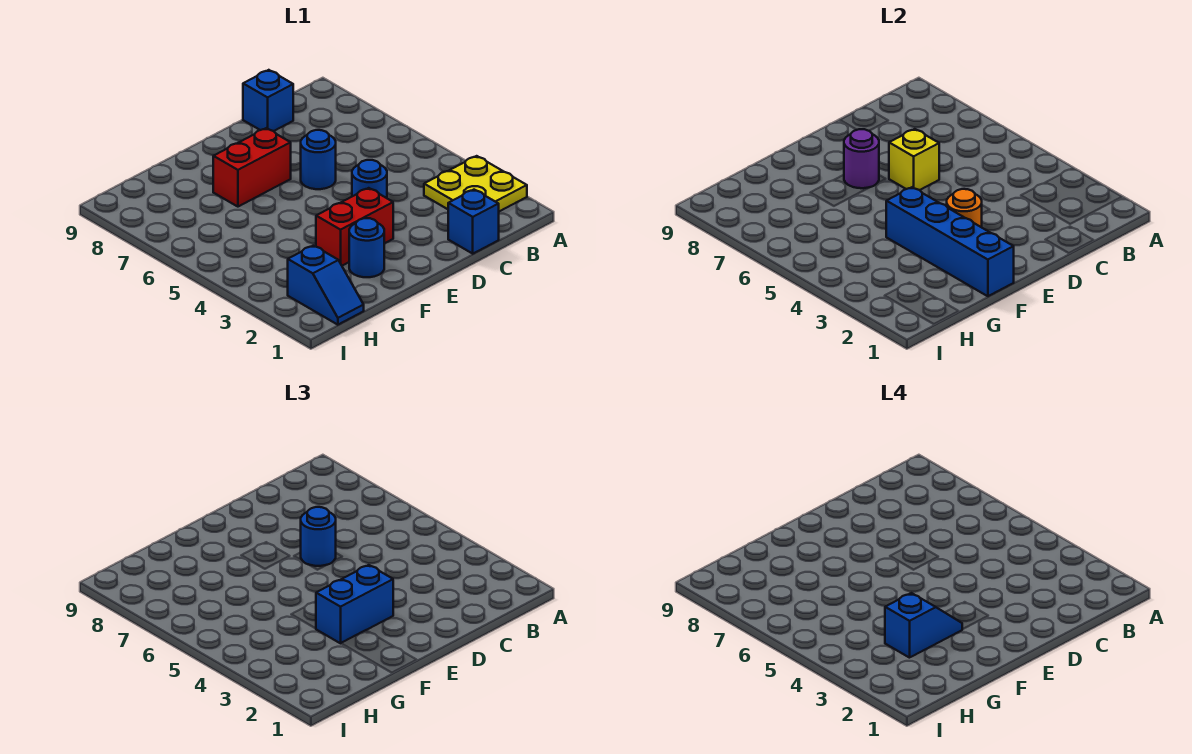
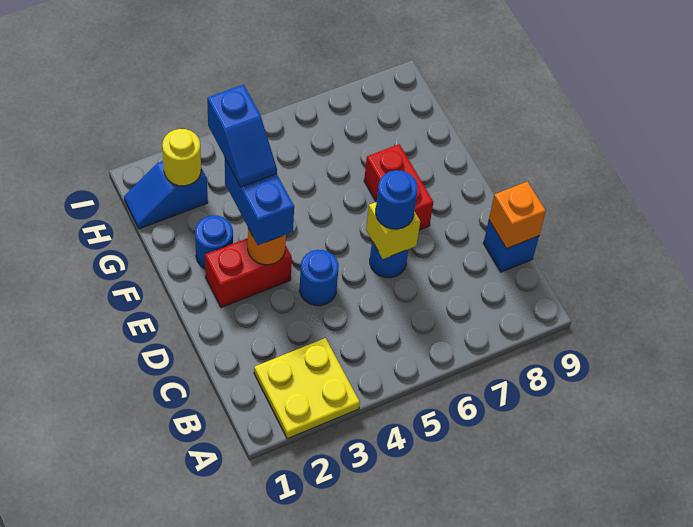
blue 1x1 brick [448,190,499,254] -> none
none -> orange 1x1 brick [489,182,546,249]
red 1x2 brick [316,188,393,266] -> red 1x2 brick turned to [205,238,292,308]
purple 1x1 round brick [844,129,879,188] -> none
blue 1x4 brick [886,187,1014,296] -> none
none -> yellow 1x1 round brick [162,129,201,186]

